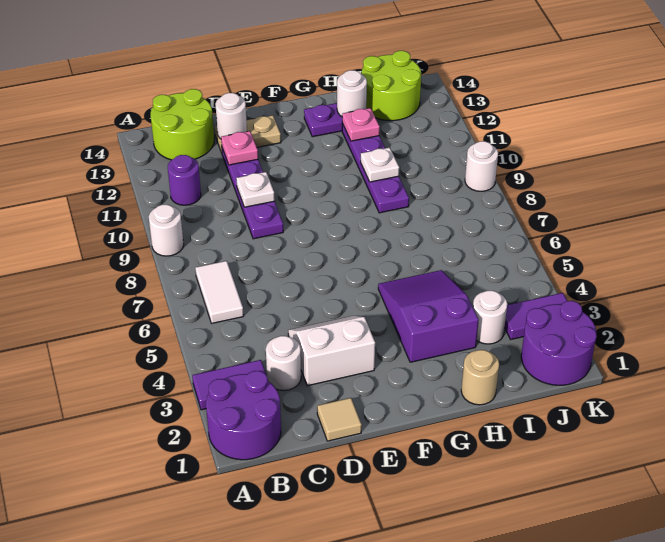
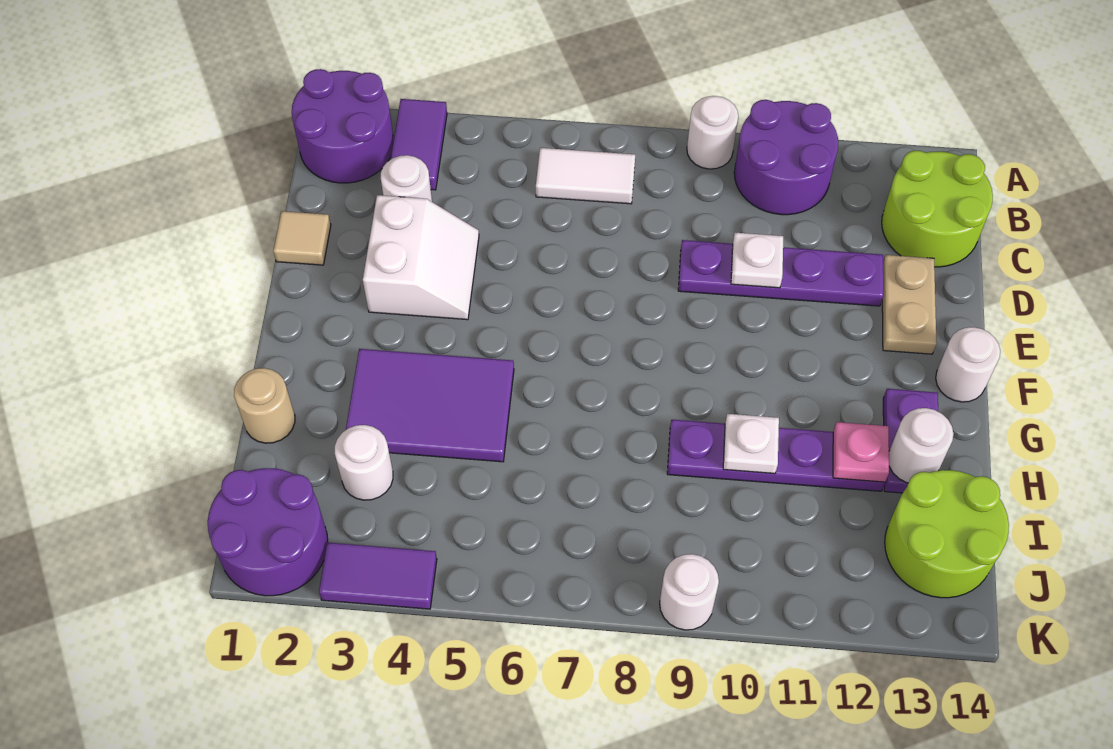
purple 1x1 round brick [168,155,201,205] -> purple 2x2 round brick [734,100,838,215]
pink 1x1 plate [221,131,258,165] -> none
white 1x1 round brick [215,93,247,139] -> white 1x1 round brick moved to [936,327,1000,402]
purple 2x3 slope [378,270,479,362] -> purple 2x3 tile [346,349,514,462]
purple 1x2 tile [504,293,567,339] -> purple 1x2 tile turned to [319,542,437,609]

